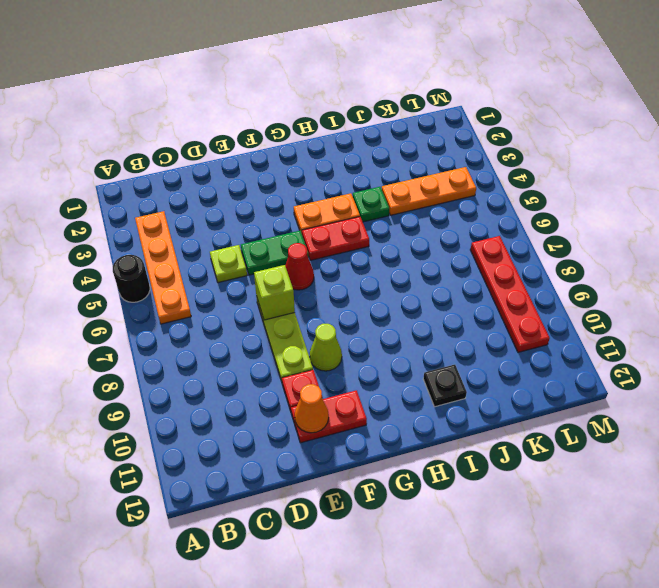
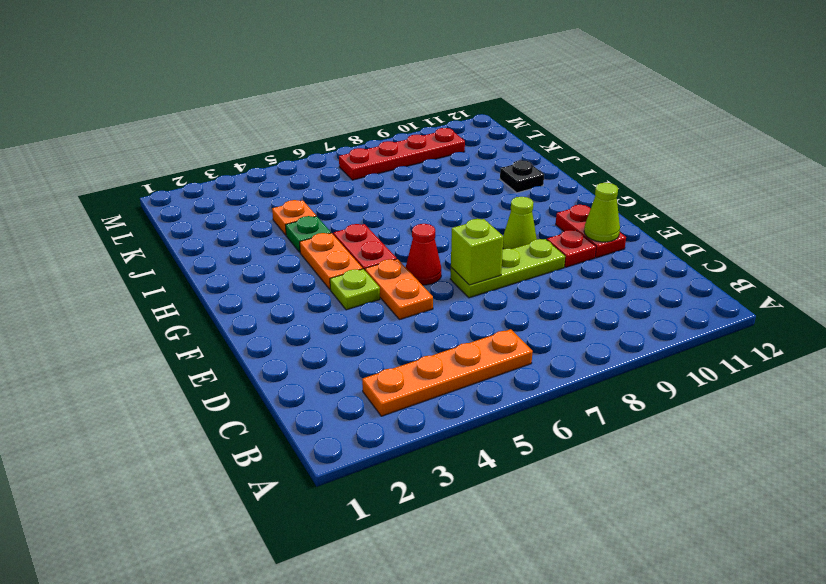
black 1x1 round brick [113,255,150,302] -> none
lime 1x1 plate [210,245,247,283] -> lime 1x1 plate moved to [330,269,380,310]
green 1x2 plate [241,231,309,275] -> orange 1x2 plate [365,259,433,320]
orange 1x1 cone [295,384,329,433] -> lime 1x1 cone [584,183,620,242]
orange 1x3 plate [382,167,476,215] -> orange 1x1 plate [272,200,316,235]

